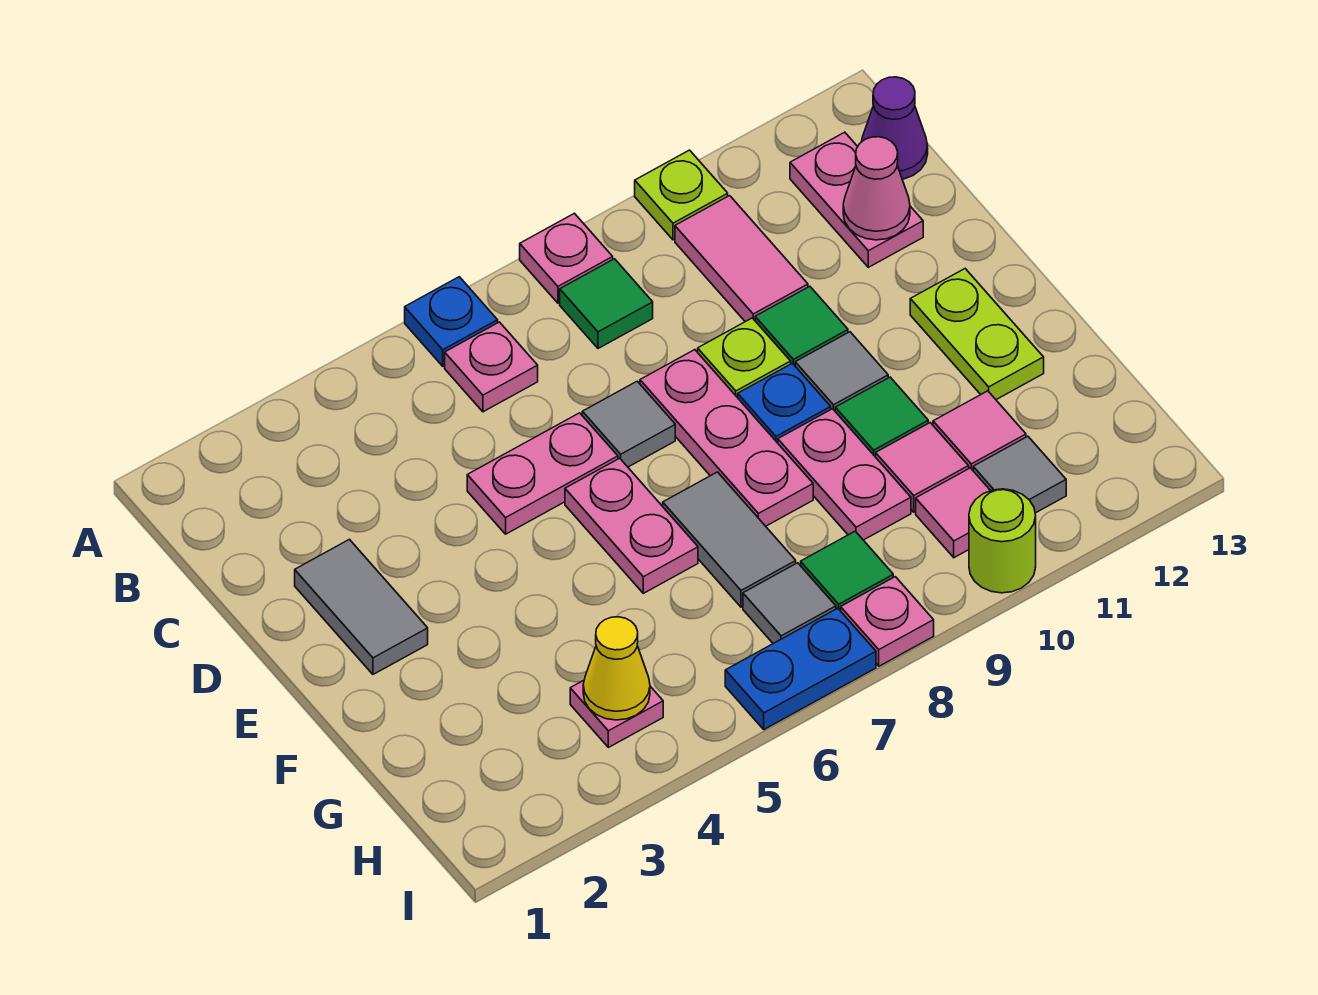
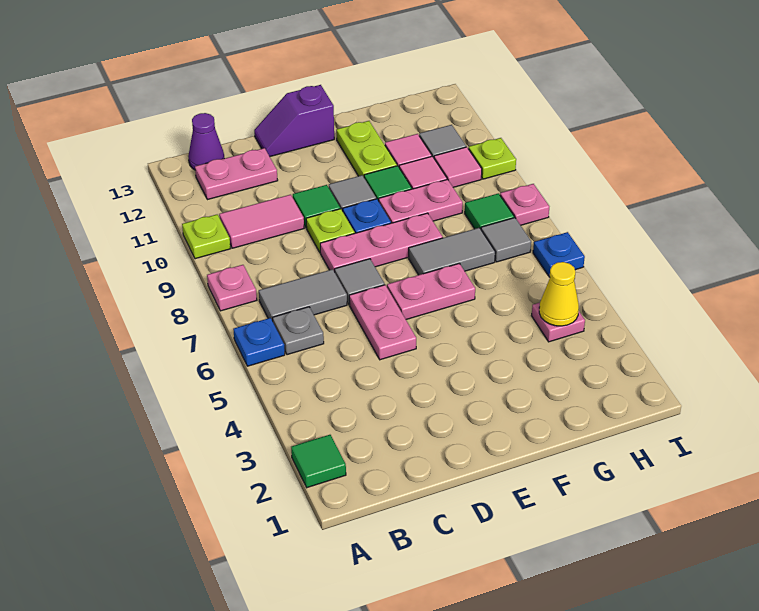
pink 1x1 plate [445,322,538,412] -> grey 1x1 plate [273,307,324,355]
green 1x1 tile [560,259,653,348] -> green 1x1 tile moved to [291,435,346,488]
pink 1x1 cone [843,137,910,240] -> none
grey 1x2 tile [295,539,428,674] -> grey 1x2 tile moved to [259,269,347,321]
none -> purple 1x2 slope [254,85,334,156]
lime 1x2 plate [910,269,1044,400] -> lime 1x2 plate turned to [336,121,397,177]
blue 1x2 plate [725,608,876,729] -> blue 1x1 plate [533,232,585,277]
lime 1x1 round brick [969,489,1036,593] -> lime 1x1 plate [469,138,516,179]

